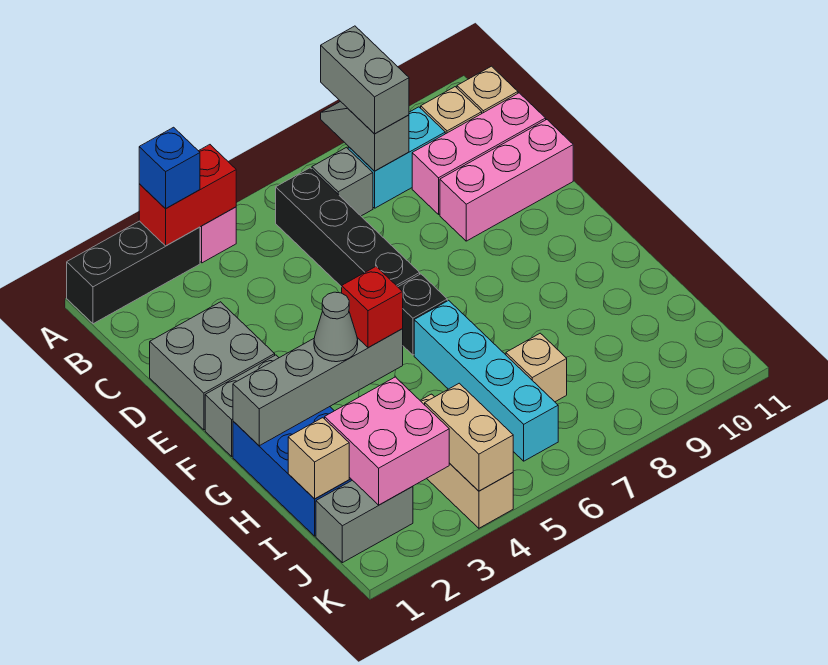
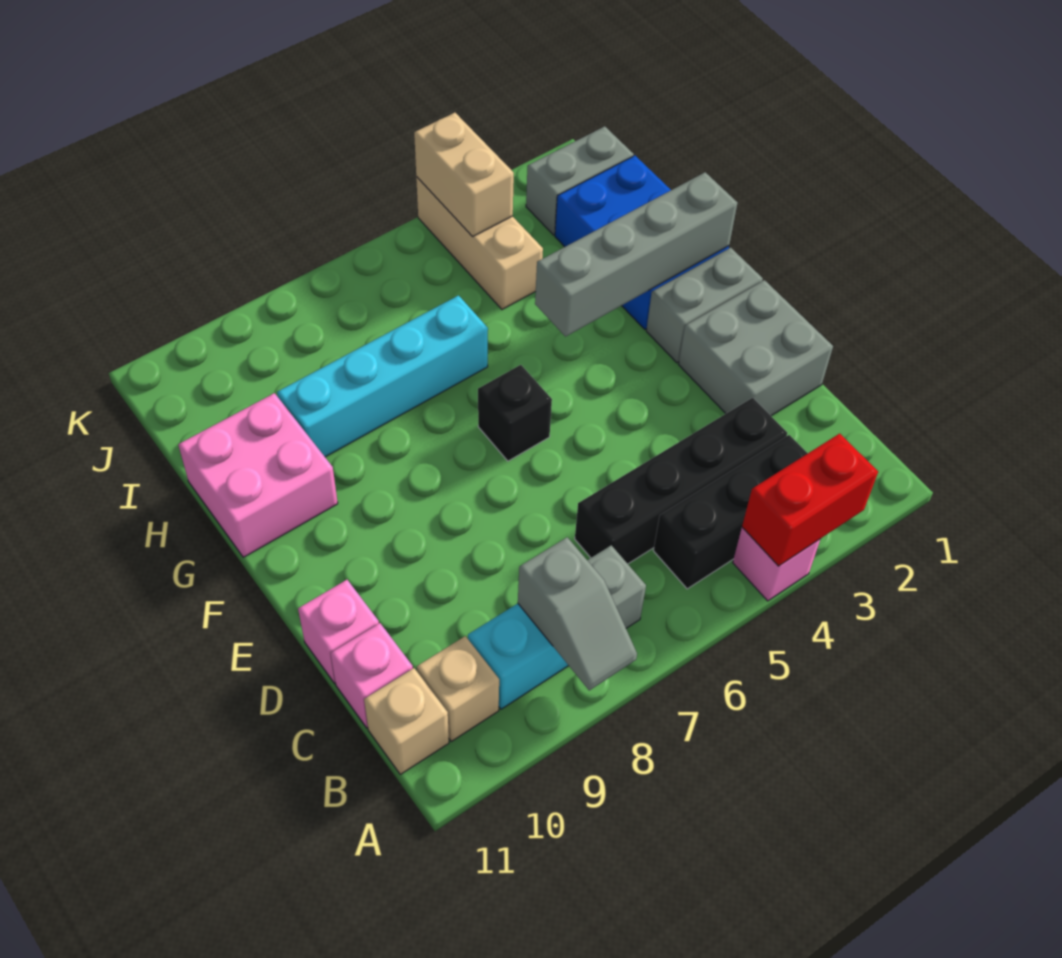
black 1x3 brick [67,221,200,324] -> black 1x3 brick moved to [653,435,808,589]
blue 1x1 brick [139,127,200,209] -> none
grey 1x2 brick [321,26,409,134] -> none
black 1x4 brick [276,168,420,287] -> black 1x4 brick turned to [575,398,787,564]
pink 1x3 brick [412,93,546,214] -> pink 1x1 brick [331,623,413,728]
pink 1x3 brick [440,120,573,241] -> pink 1x1 brick [298,580,379,683]
grey 1x1 cone [314,292,358,362] -> none
red 1x1 brick [342,267,403,348] -> none
cyan 1x4 brick [414,300,558,461] -> cyan 1x4 brick turned to [277,295,488,457]
tan 1x1 brick [288,418,349,499] -> none
pink 2x2 brick [325,377,449,505] -> pink 2x2 brick moved to [178,393,338,557]
tan 1x1 brick [506,333,567,402] -> none

